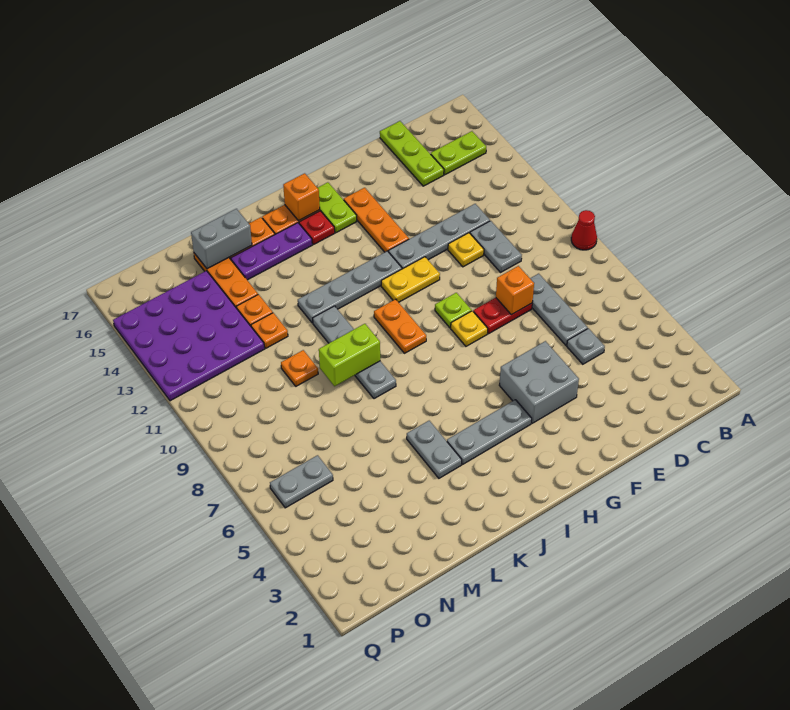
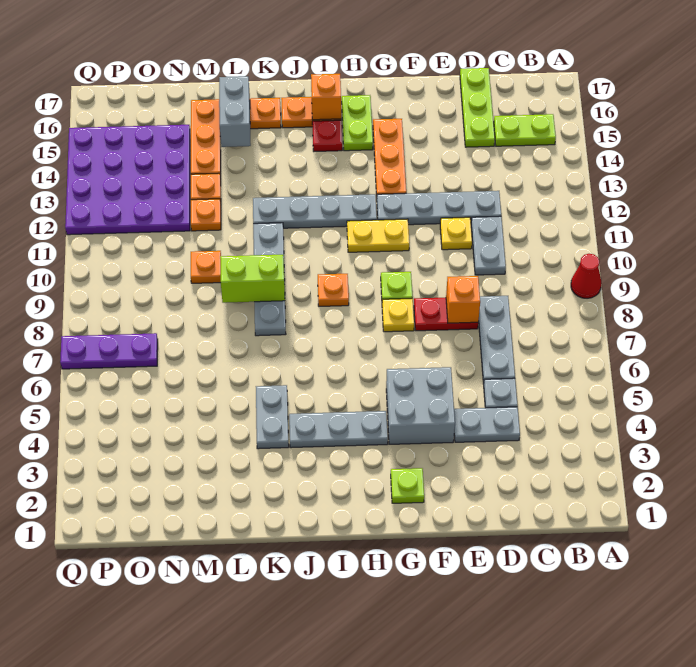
none -> lime 1x1 plate [391,468,424,503]
orange 1x2 plate [374,299,426,353] -> orange 1x1 plate [318,274,349,306]
purple 1x3 plate [231,223,312,280] -> purple 1x3 plate moved to [60,333,158,369]
grey 1x2 brick [191,209,252,269] -> grey 1x2 brick turned to [219,76,251,147]
grey 1x2 plate [270,455,333,508] -> grey 1x2 plate moved to [454,407,520,442]

